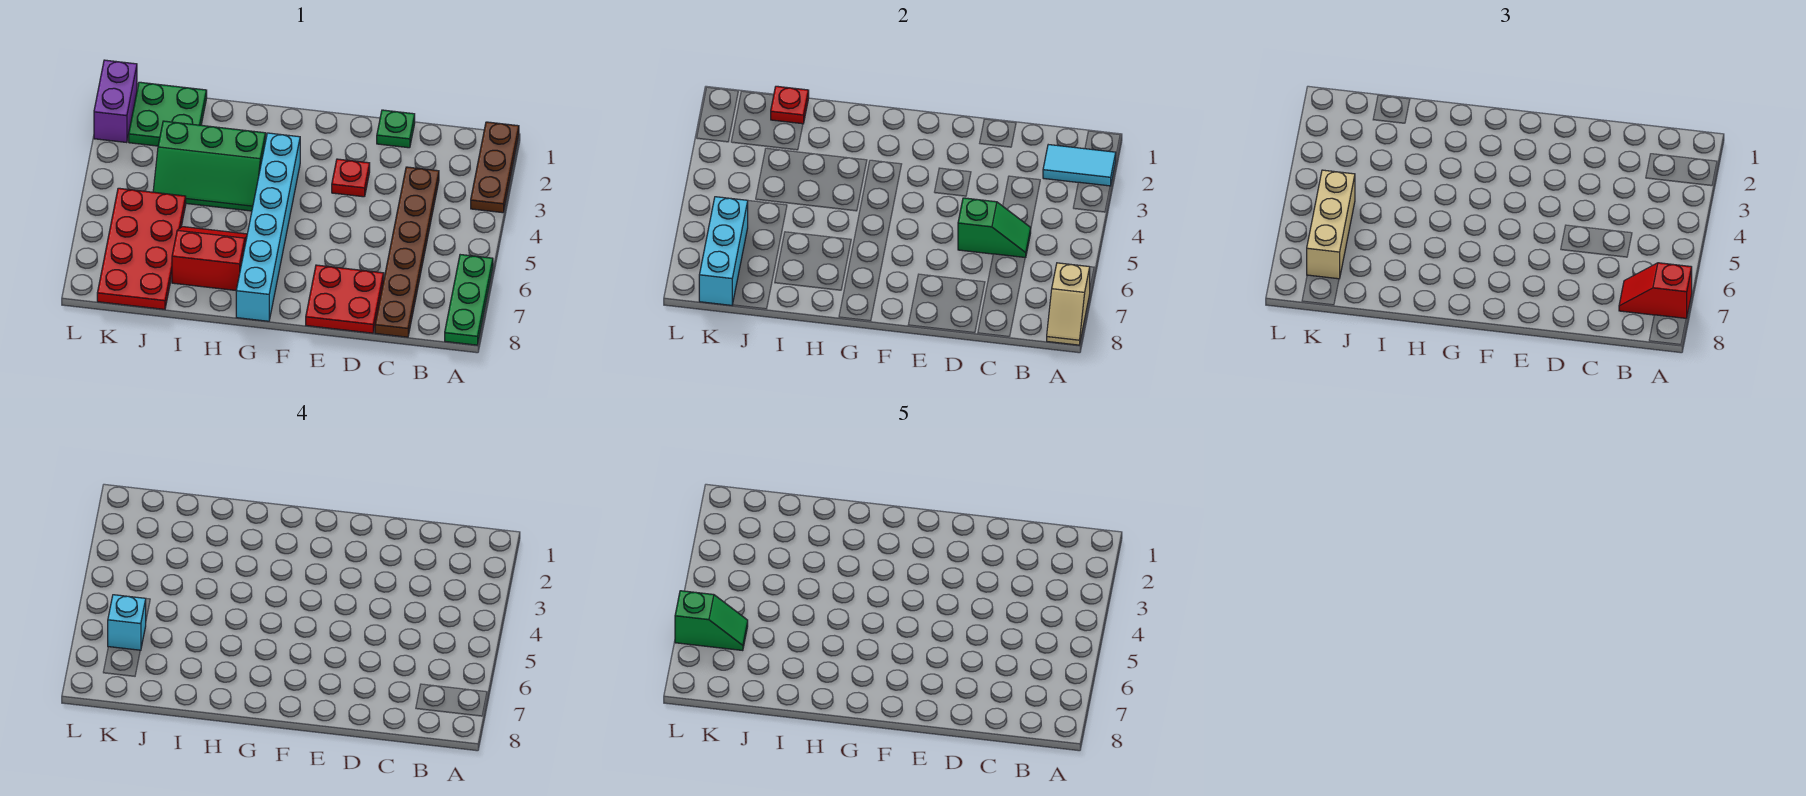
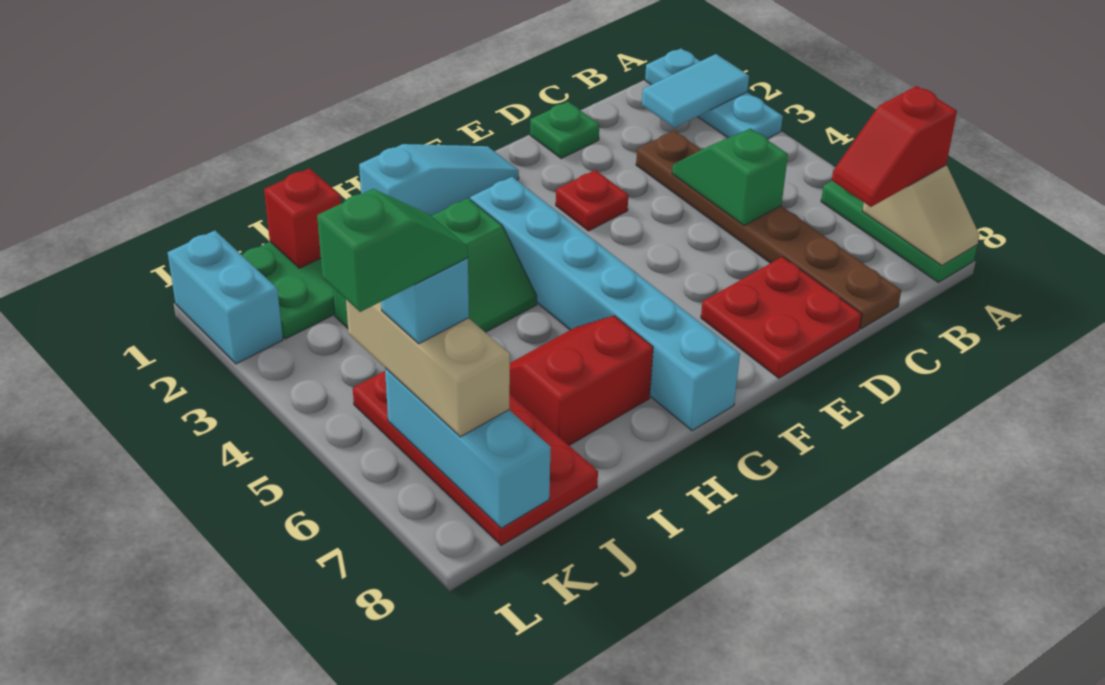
brown 1x3 plate [471,122,519,213] -> cyan 1x3 plate [645,49,783,139]
green 1x2 slope [958,198,1031,258] -> green 1x2 slope turned to [672,129,788,226]
none -> cyan 1x3 slope [359,144,519,216]
red 1x1 plate [771,86,809,124] -> red 1x1 brick [264,169,341,268]
purple 1x2 brick [94,60,137,143] -> cyan 1x2 brick [168,231,283,364]

